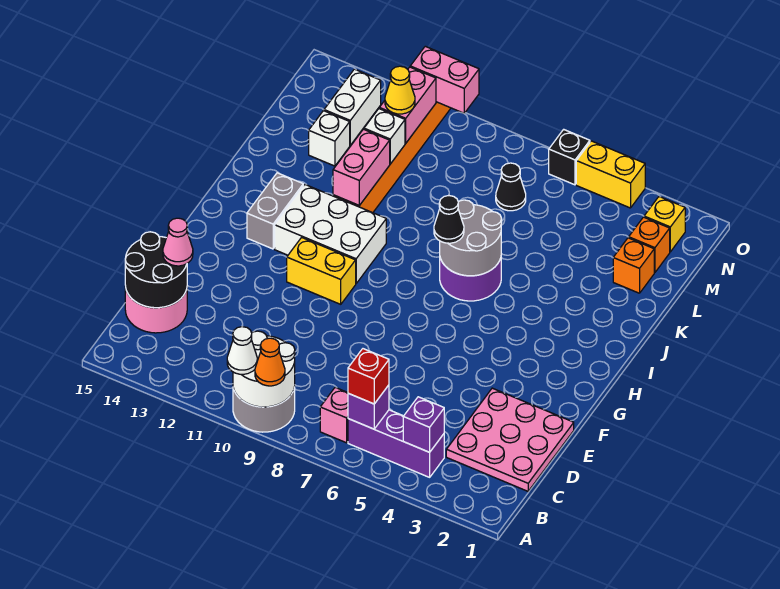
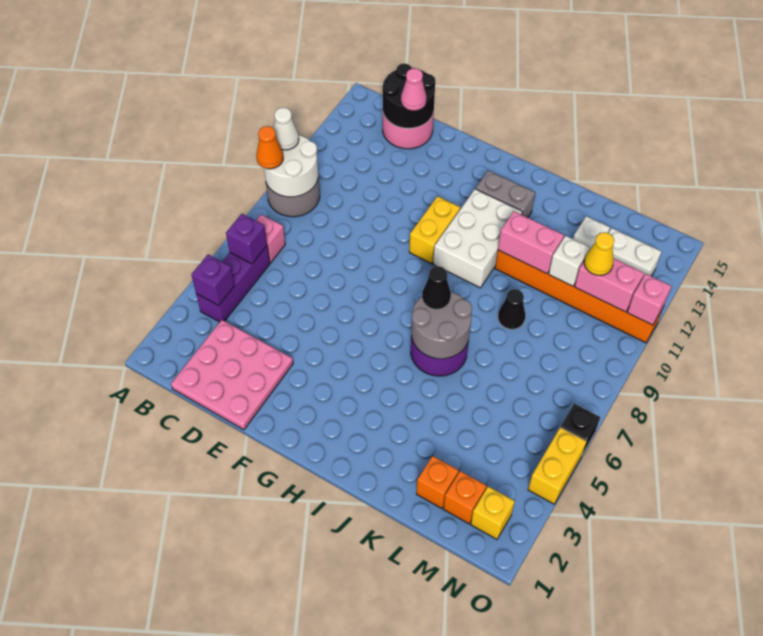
red 1x1 brick [348,349,389,404] -> none
black 1x1 cone [496,163,526,211] -> black 1x1 cone moved to [498,289,525,329]
pink 1x2 brick [410,46,479,113] -> pink 1x1 brick [627,274,672,325]

